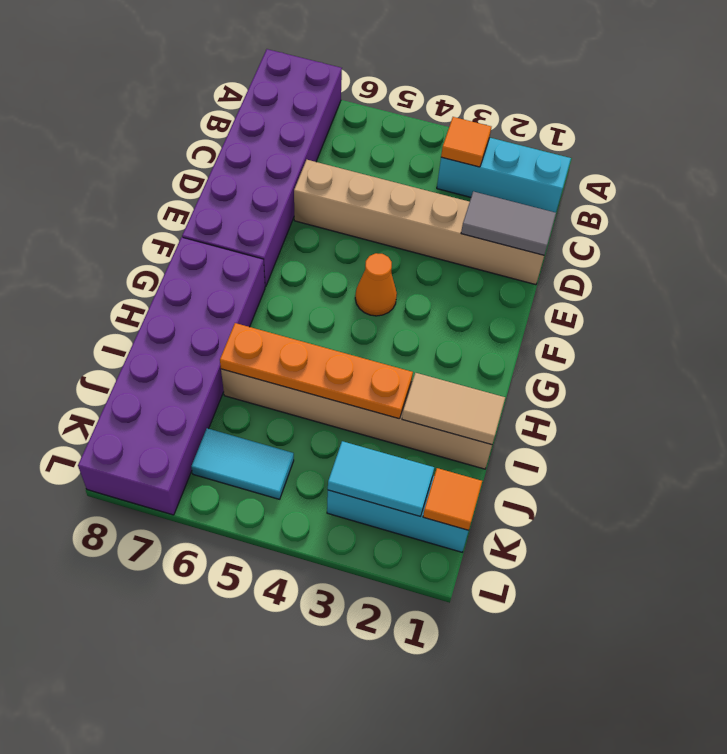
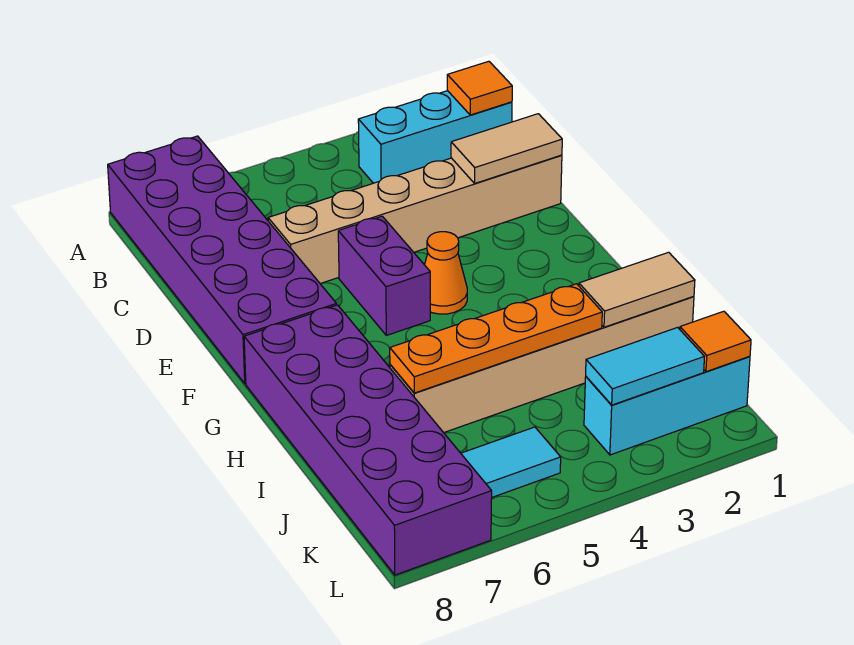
orange 1x1 tile [441,117,491,167] -> orange 1x1 tile moved to [447,61,512,115]
grey 1x2 tile [461,191,556,255] -> tan 1x2 tile [451,114,562,183]
none -> purple 1x2 brick [338,216,430,335]

